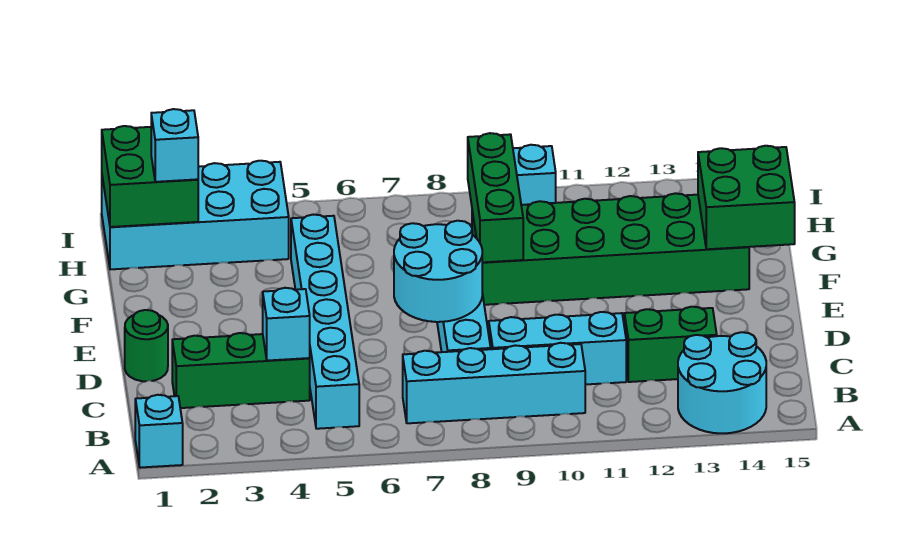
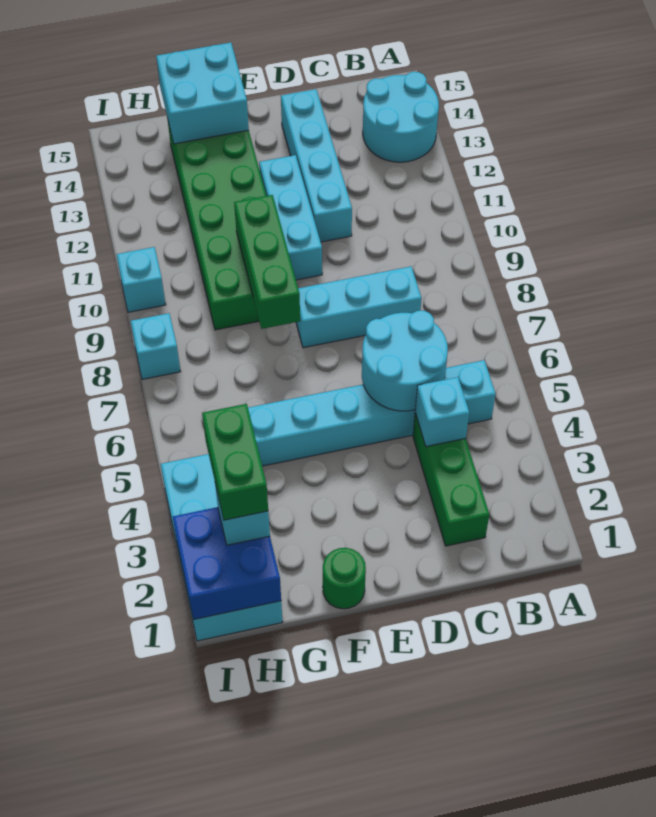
cyan 1x1 brick [135,395,183,468] -> cyan 1x1 brick moved to [131,313,181,379]
cyan 1x4 brick [403,343,585,423] -> cyan 1x4 brick moved to [281,89,352,242]
cyan 1x3 brick [489,312,626,385] -> cyan 1x3 brick moved to [259,155,322,280]
green 1x2 brick [624,307,717,382] -> green 1x2 brick moved to [202,404,268,520]
green 1x1 round brick [125,310,168,381] -> green 1x1 round brick moved to [323,548,366,609]
cyan 2x2 round brick [394,221,483,322] -> cyan 2x2 round brick moved to [362,311,448,411]
green 1x3 brick [468,133,523,262] -> green 1x3 brick turned to [234,195,300,329]
green 2x2 brick [698,146,795,249] -> cyan 2x2 brick [156,42,249,144]
green 2x2 brick [102,126,198,227] -> blue 2x2 brick [173,507,281,620]

